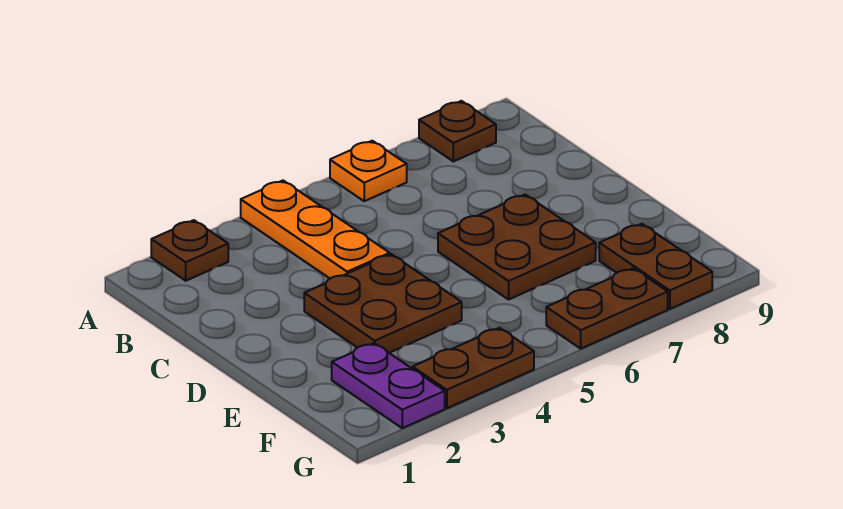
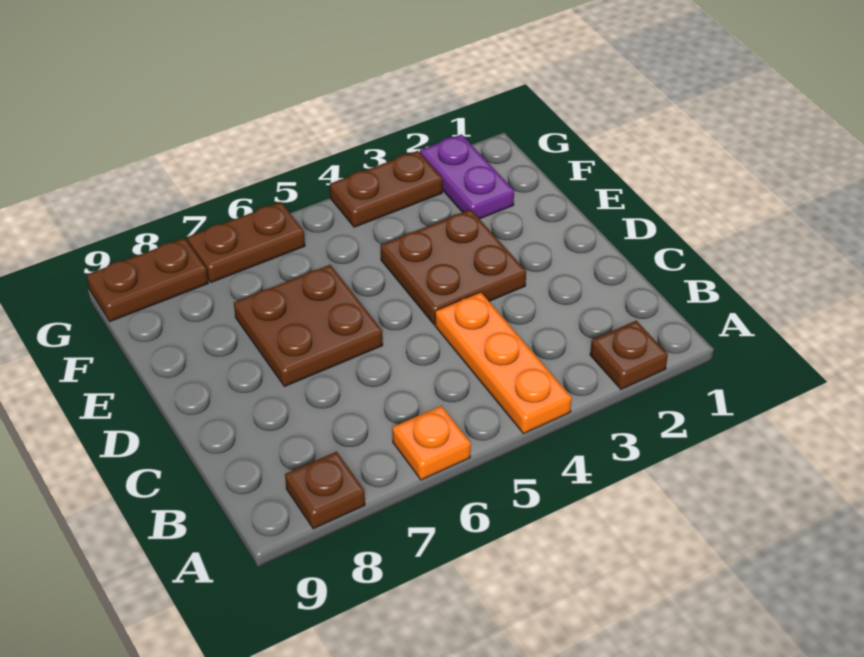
brown 1x2 plate [599,224,712,309] -> brown 1x2 plate turned to [87,238,208,322]

